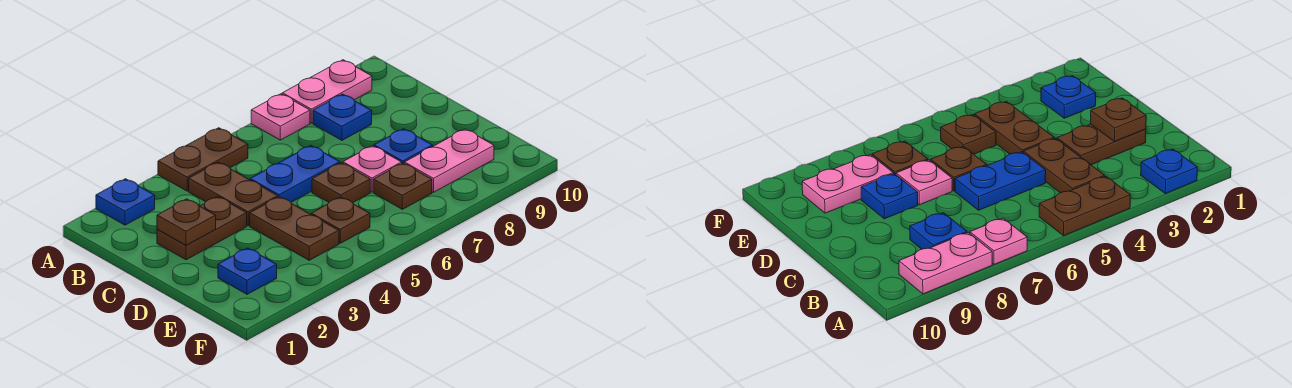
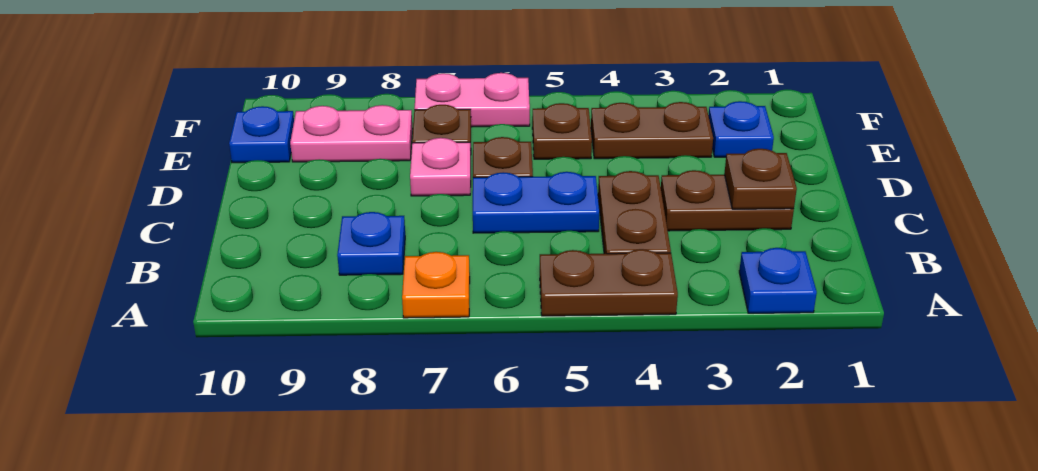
pink 1x1 plate [251,94,310,140] -> orange 1x1 plate [402,252,470,318]
pink 1x2 plate [282,60,372,123] -> pink 1x2 plate moved to [415,73,530,127]
brown 1x2 plate [250,197,339,260] -> brown 1x2 plate turned to [591,102,713,159]
blue 1x1 plate [374,129,433,163] -> blue 1x1 plate moved to [229,106,294,163]

